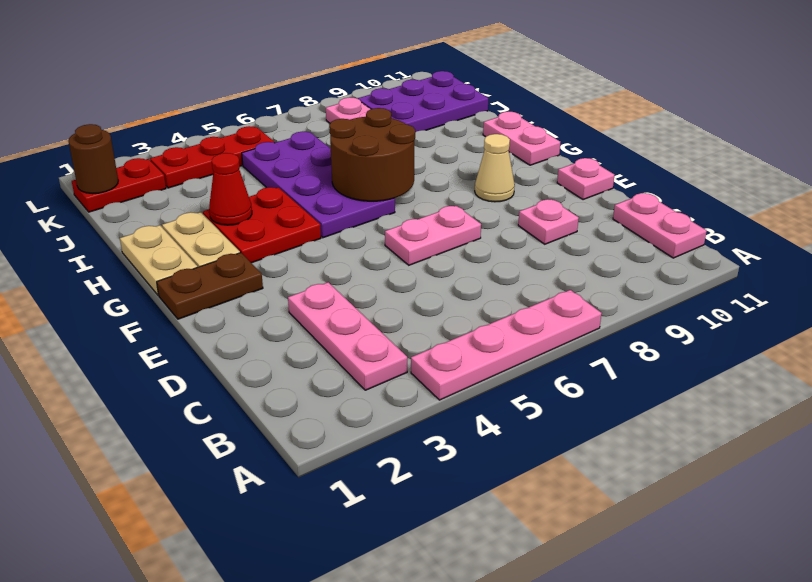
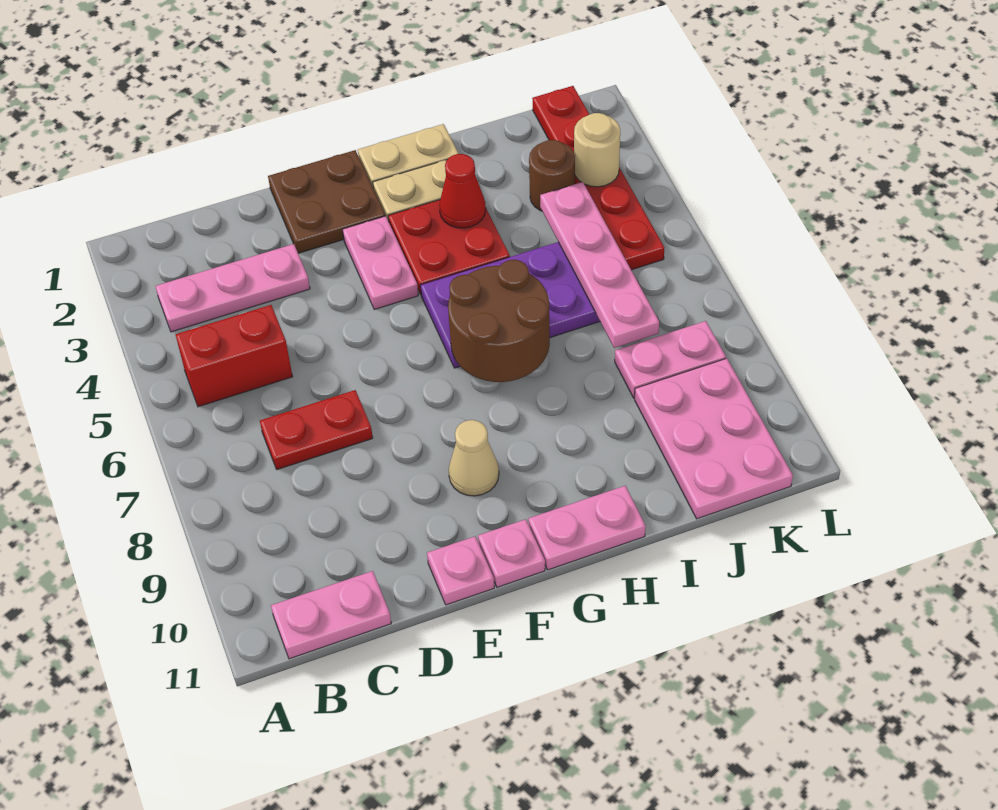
pink 1x4 plate [411,290,602,400] -> pink 1x4 plate moved to [540,182,659,348]
none -> red 1x2 brick [175,305,293,407]
none -> red 1x2 plate [260,390,373,469]
pink 1x1 plate [518,199,579,244] -> pink 1x1 plate moved to [478,519,545,587]
pink 1x2 plate [385,206,481,265] -> pink 1x2 plate moved to [342,216,418,309]
brown 1x2 plate [157,253,263,319] -> brown 2x2 plate [268,150,385,253]
purple 2x3 plate [358,71,488,132] -> pink 2x3 plate [635,358,793,519]
brown 1x1 round brick [68,124,118,194] -> brown 1x1 round brick moved to [529,140,575,211]
none -> tan 1x1 round brick [574,113,620,187]

